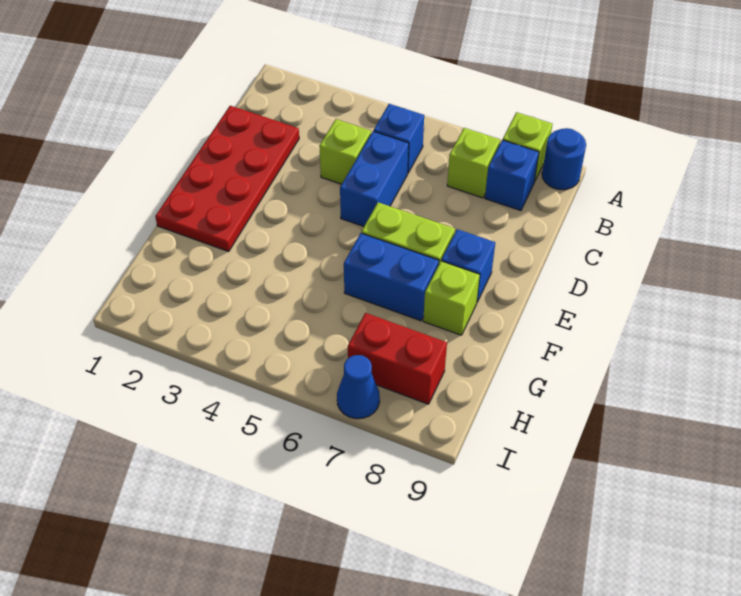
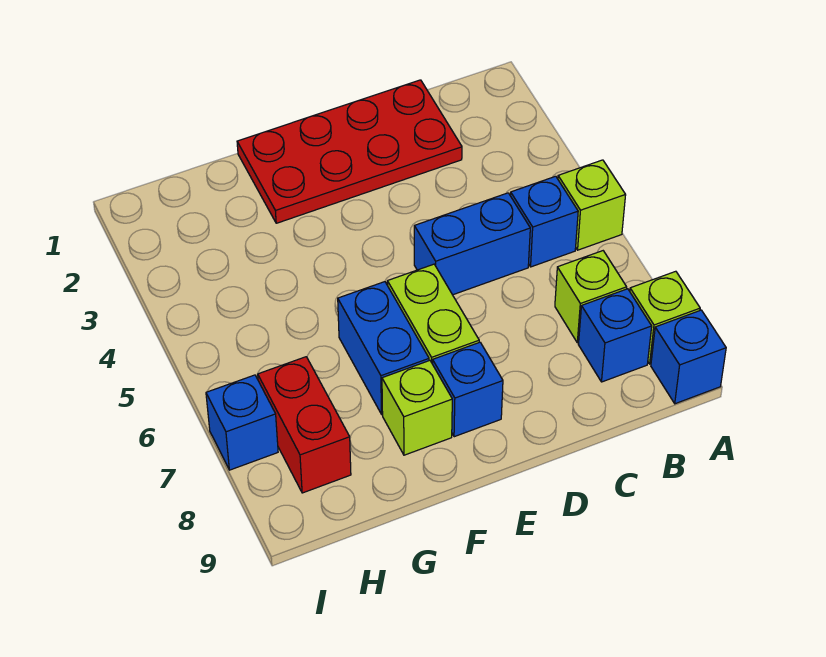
blue 1x1 round brick [542,128,586,190] -> blue 1x1 brick [651,310,726,404]
lime 1x1 brick [319,119,371,184] -> lime 1x1 brick moved to [558,160,626,250]
blue 1x1 cone [337,355,380,419] -> blue 1x1 brick [206,375,278,470]

